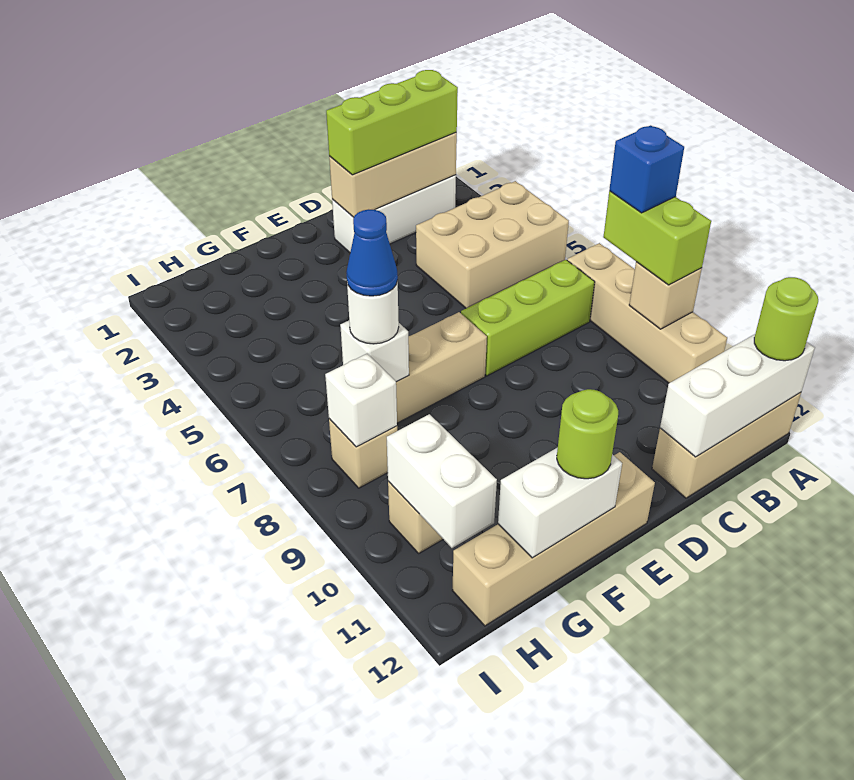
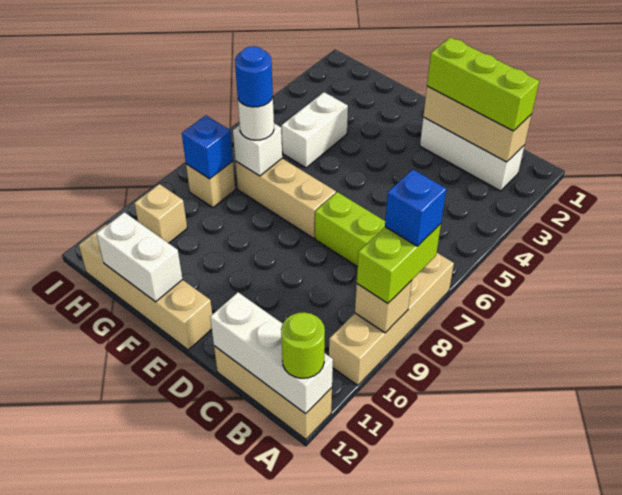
tan 2x3 brick [416,181,569,308] -> none
lime 1x1 round brick [557,389,618,479] -> none
blue 1x1 cone [346,209,398,296] -> blue 1x1 round brick [235,46,273,107]
white 1x1 brick [325,354,397,447] -> blue 1x1 brick [182,115,233,179]
white 1x2 brick [387,414,497,548] -> white 1x2 brick moved to [282,92,348,168]

